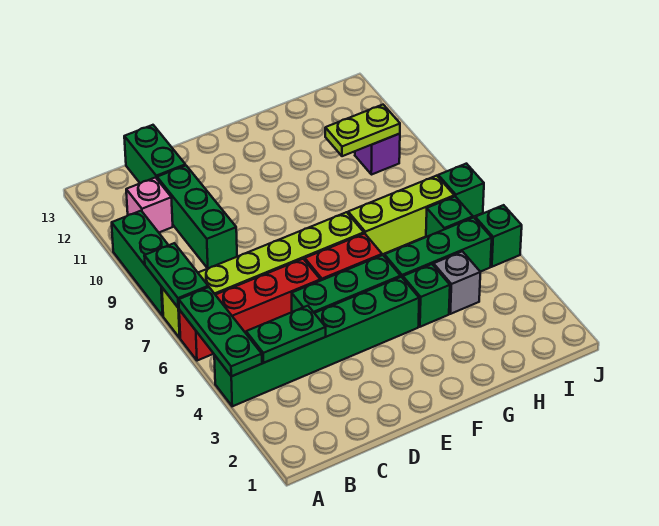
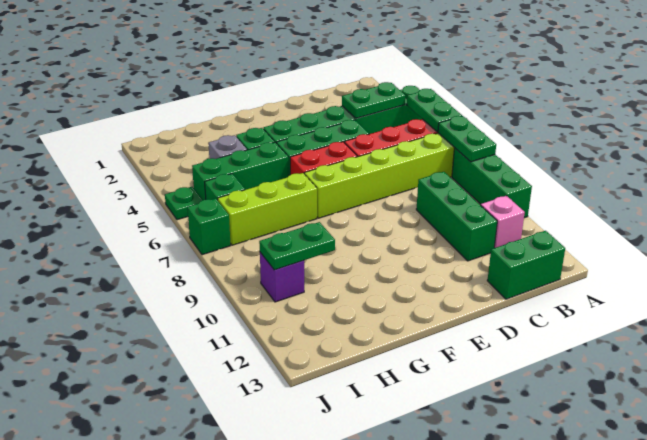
green 1x3 plate [179,287,262,376] -> green 1x2 plate [407,89,462,132]
green 1x2 brick [124,125,185,183] -> green 1x2 brick turned to [487,231,565,299]
lime 1x2 plate [325,105,400,156] -> green 1x2 plate [259,222,335,270]
green 1x1 brick [475,205,522,267] -> green 1x1 plate [165,187,203,220]

